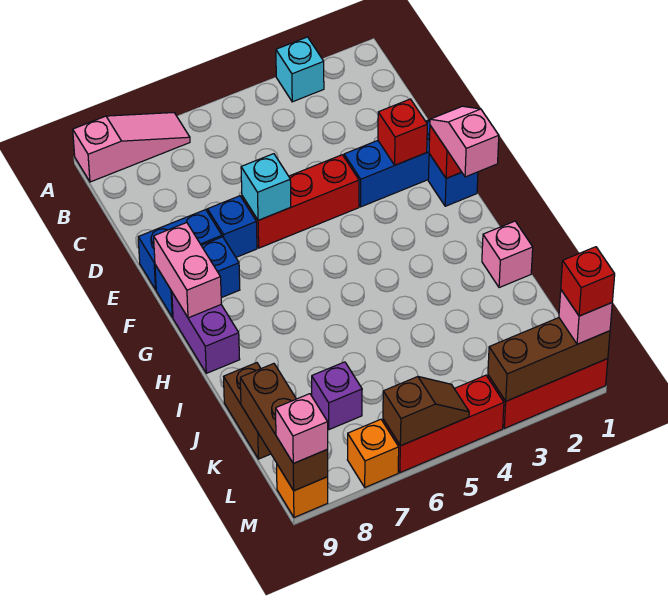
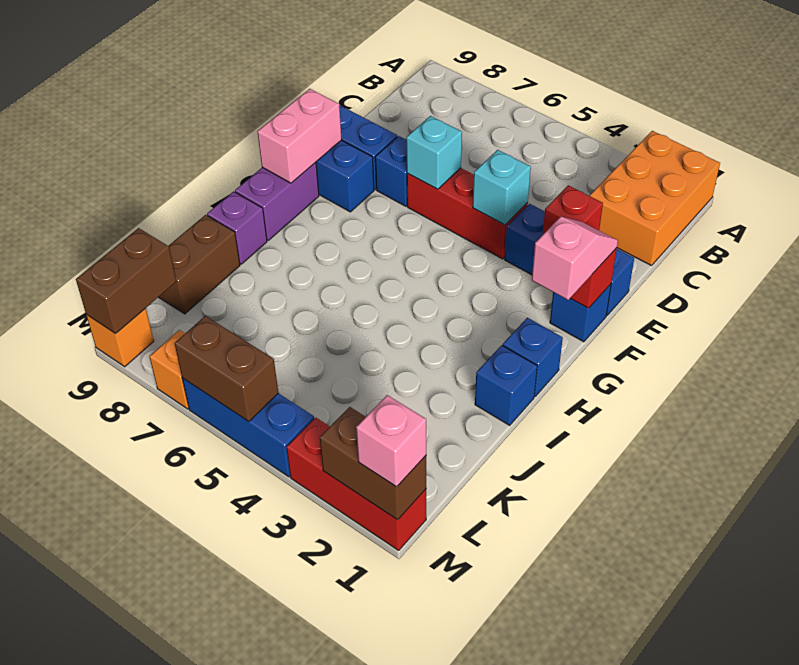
none -> orange 2x3 brick [589,131,720,266]
cyan 1x1 brick [276,37,324,102] -> cyan 1x1 brick moved to [473,150,531,225]
pink 1x3 slope [73,113,190,182] -> none
none -> blue 1x1 brick [503,318,563,396]
pink 1x1 brick [482,221,533,288] -> blue 1x1 brick [475,345,537,425]
purple 1x1 brick [312,362,362,430] -> purple 1x1 brick moved to [207,191,267,264]
brown 1x3 brick [240,364,328,491] -> brown 1x2 brick [76,228,176,334]
brown 1x3 brick [488,318,610,401] -> brown 1x2 brick [320,407,426,520]
red 1x1 brick [561,247,615,316] -> none
red 1x3 brick [383,375,504,473] -> blue 1x3 brick [182,378,314,477]
brown 1x2 slope [383,377,469,446] -> brown 1x2 brick [175,316,278,422]
pink 1x1 brick [276,394,328,464] -> none

